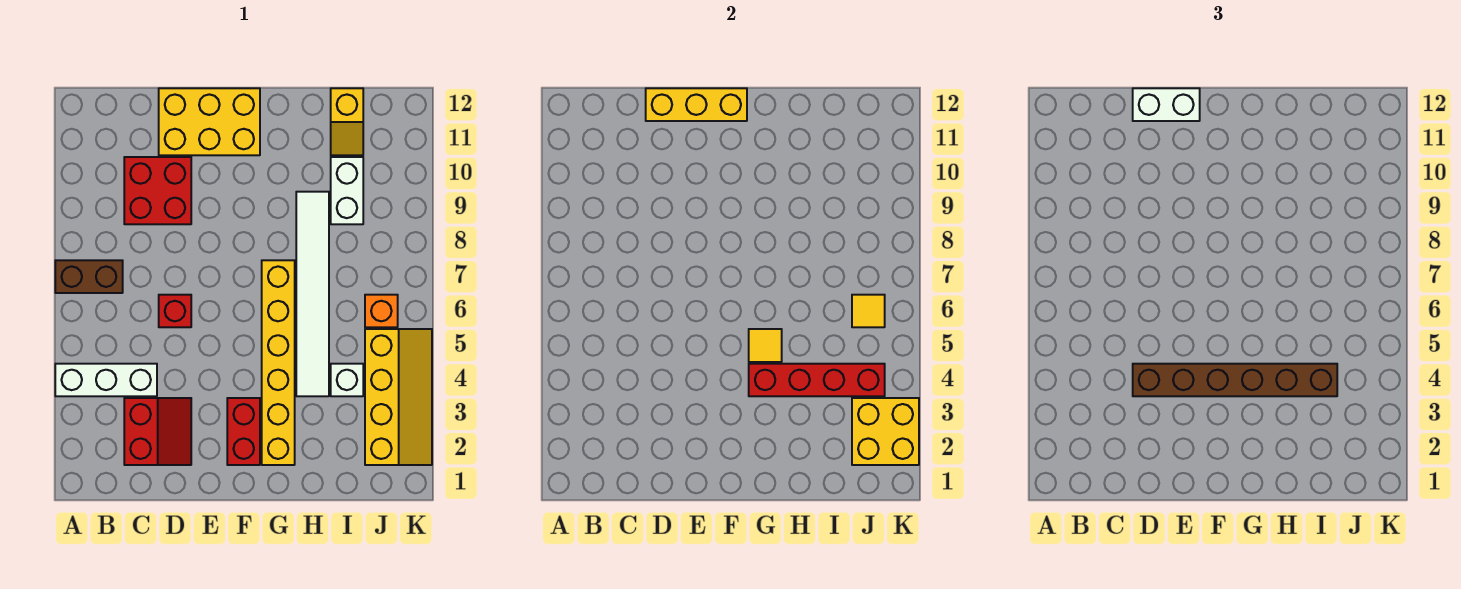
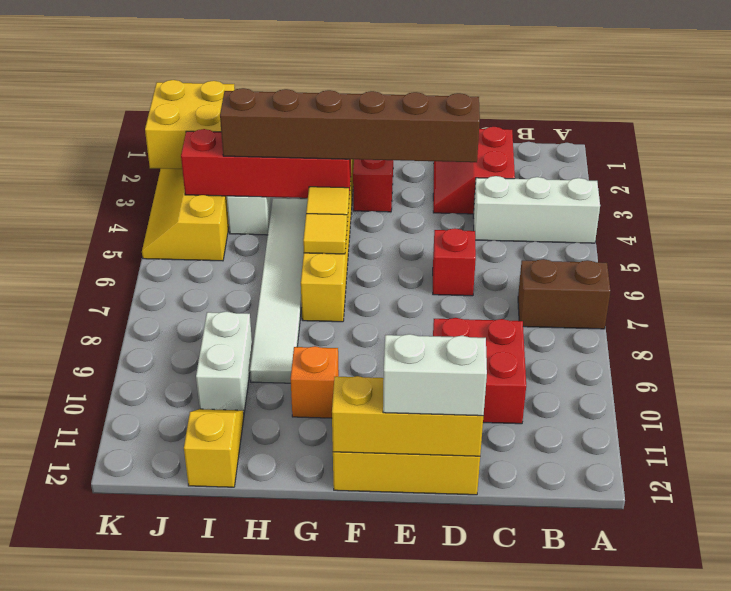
orange 1x1 brick [365,295,398,327] -> orange 1x1 brick moved to [291,346,339,418]
yellow 1x1 tile [852,295,885,327] -> yellow 1x1 tile moved to [303,214,347,254]

